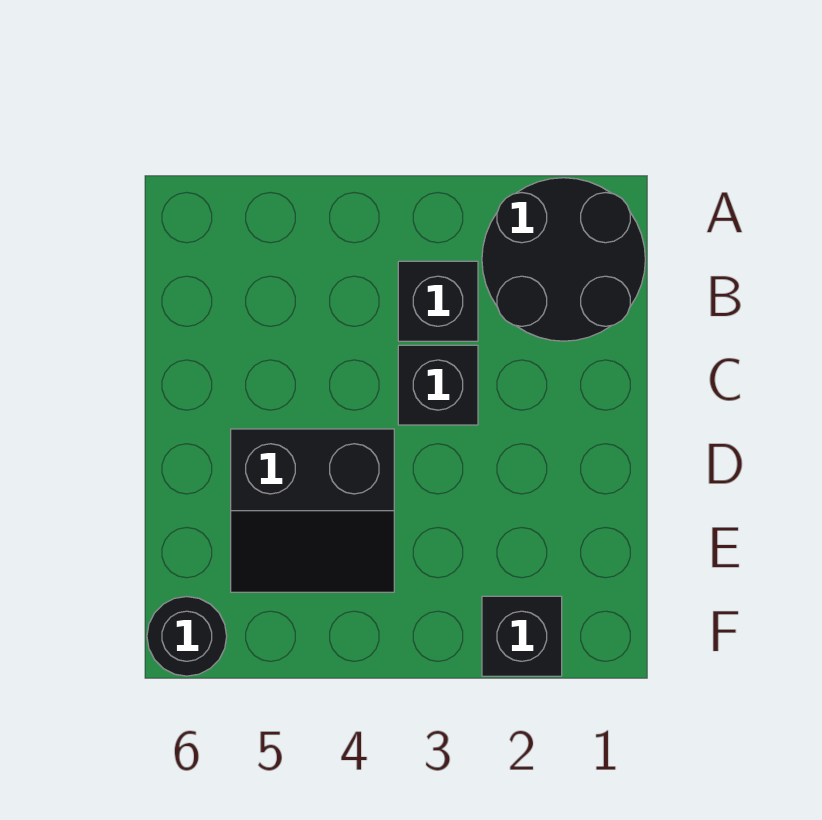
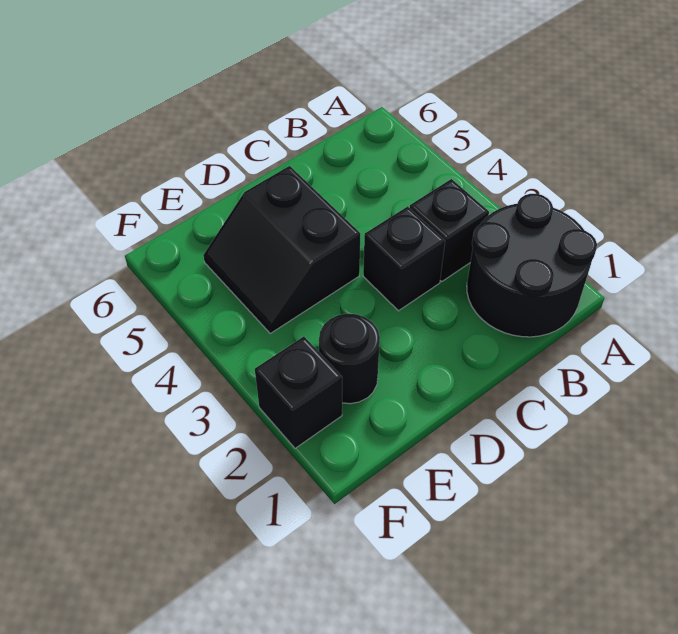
black 1x1 round brick [147,597,227,676] -> black 1x1 round brick moved to [319,314,380,404]

